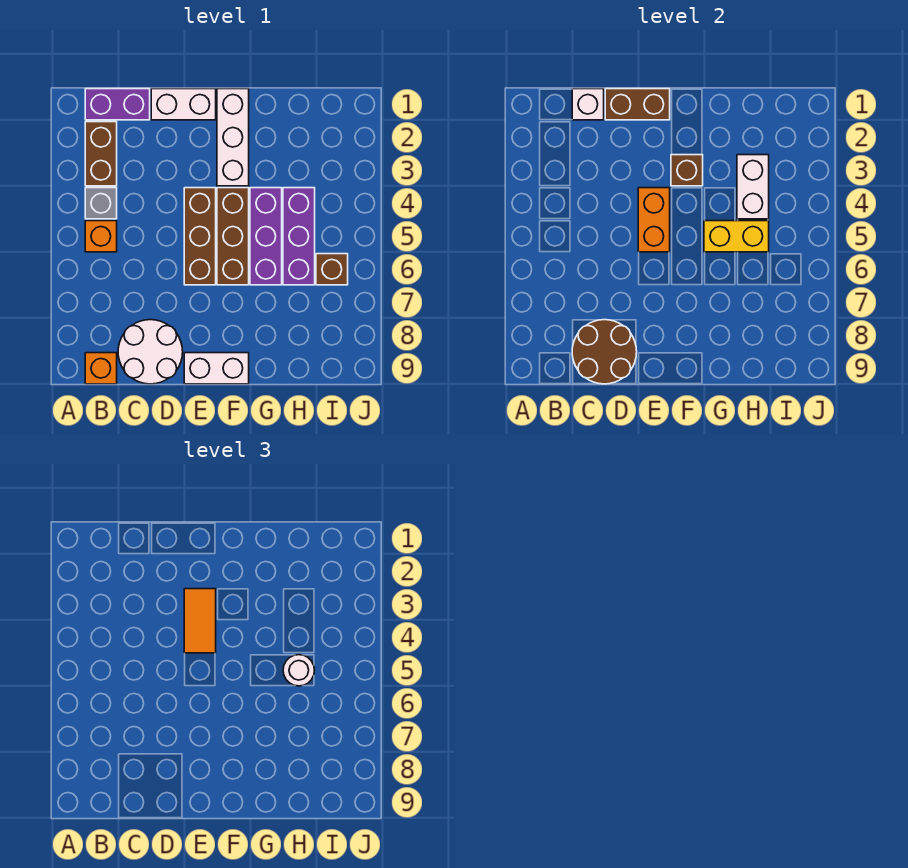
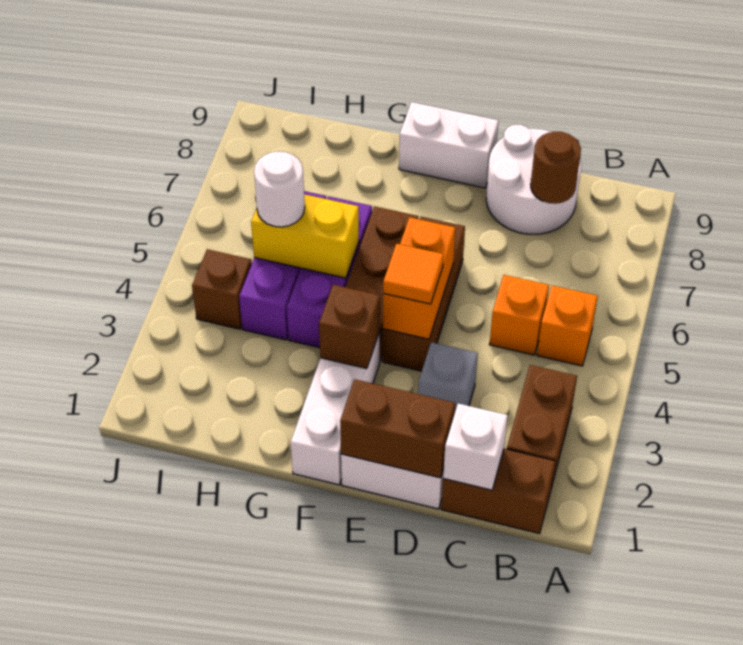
purple 1x2 brick [85,89,150,120] -> brown 1x2 brick [441,449,555,534]
grey 1x1 brick [85,188,117,219] -> grey 1x1 brick moved to [418,342,478,411]
orange 1x1 brick [85,353,117,384] -> orange 1x1 brick moved to [489,275,549,355]
brown 2x2 round brick [572,320,637,384] -> brown 1x1 round brick [531,132,581,204]
orange 1x2 tile [184,589,216,653] -> orange 1x1 tile [383,244,444,304]
white 1x2 brick [737,155,769,219] -> none
brown 1x1 brick [316,254,348,285] -> brown 1x1 brick moved to [192,249,252,329]

